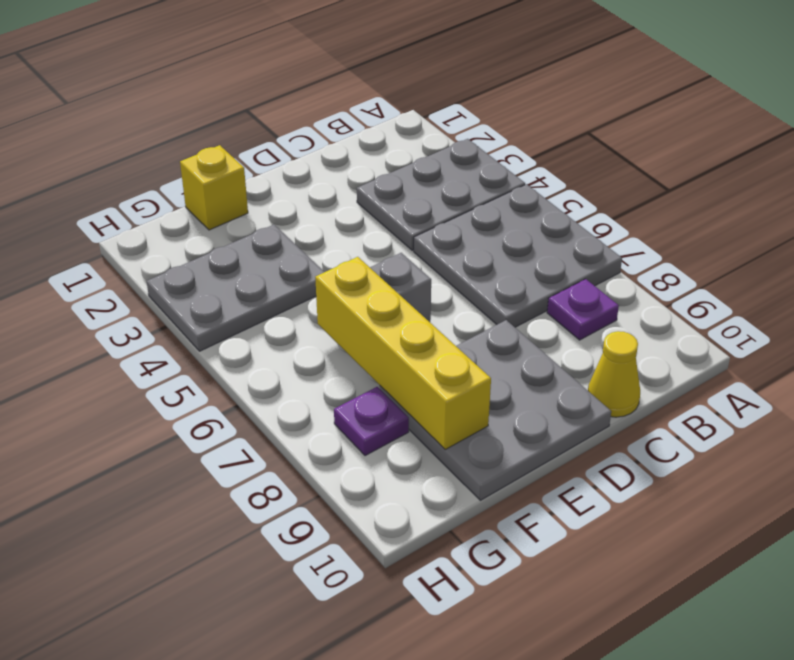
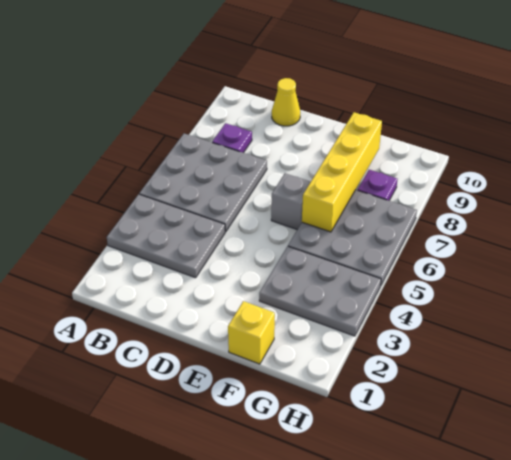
grey 3x3 plate [380,320,611,500] -> grey 3x3 plate moved to [288,190,417,286]

